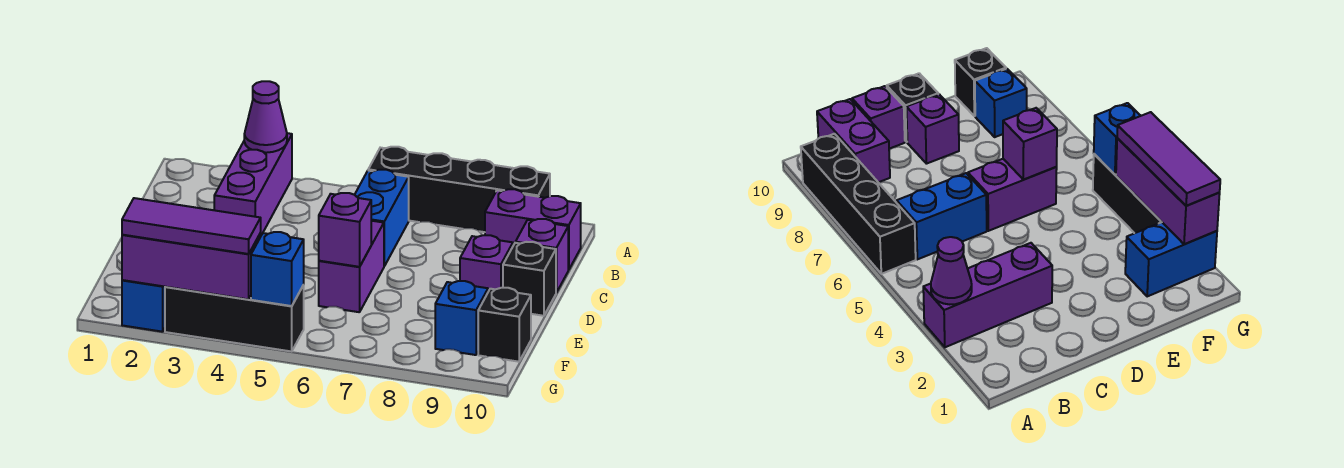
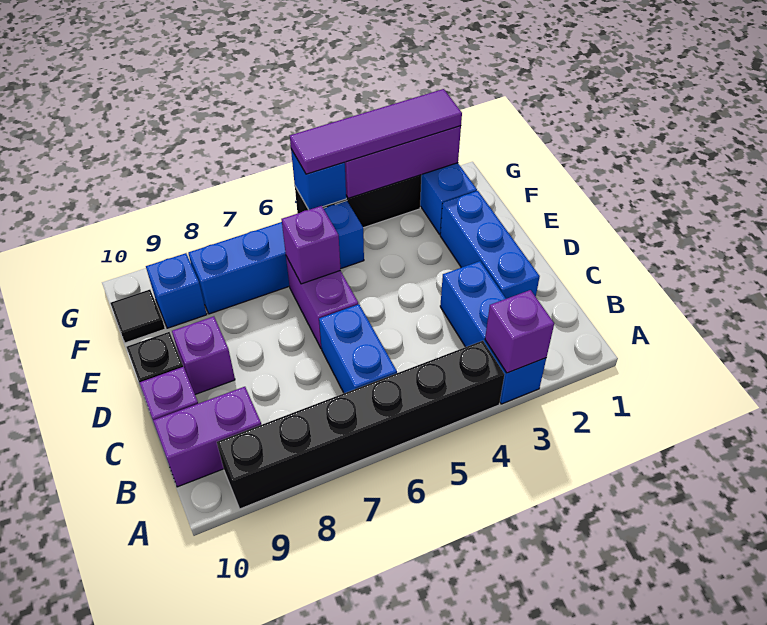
purple 1x3 brick [214,133,292,235] -> blue 1x3 brick [440,261,546,404]
purple 1x1 cone [244,81,287,153] -> purple 1x1 brick [485,290,554,373]
black 1x4 brick [368,147,550,232] -> black 1x6 brick [217,341,505,509]
none -> blue 1x3 brick [440,191,540,299]
none -> blue 1x4 brick [189,201,364,314]
black 1x1 brick [478,288,531,362] -> black 1x1 tile [110,290,165,343]
purple 1x3 tile [122,198,261,254] -> purple 1x4 tile [290,89,462,174]

